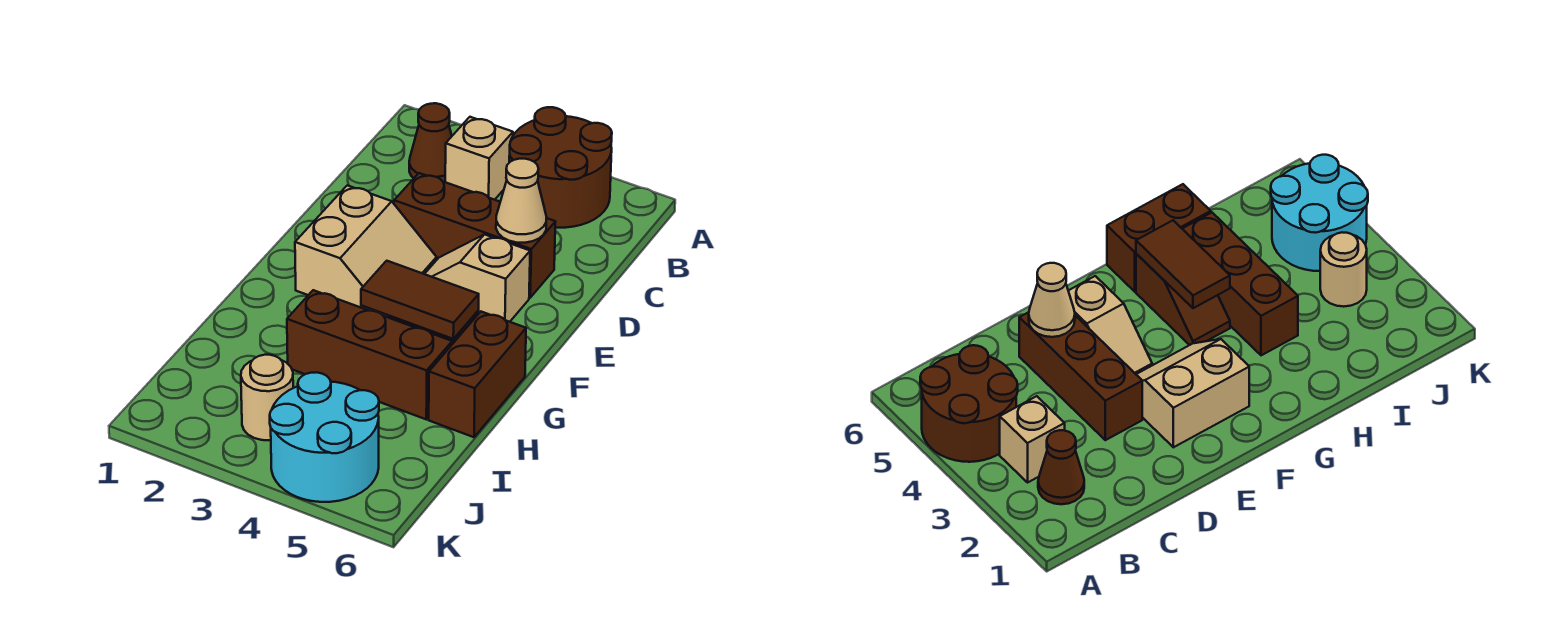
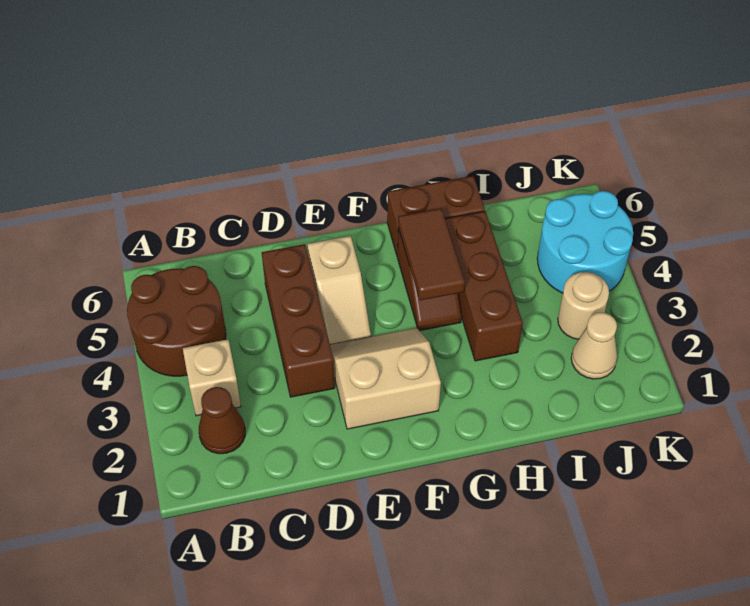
tan 1x1 cone [496,159,547,243] -> tan 1x1 cone moved to [571,312,617,379]

